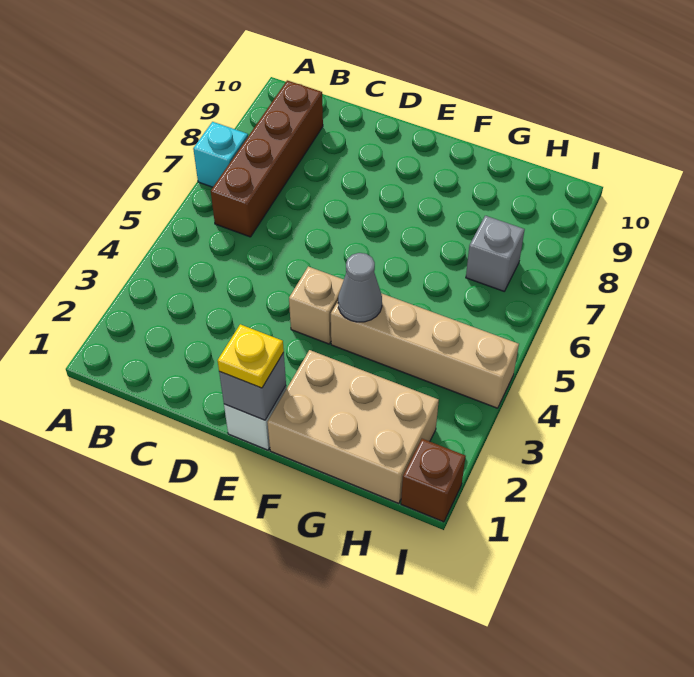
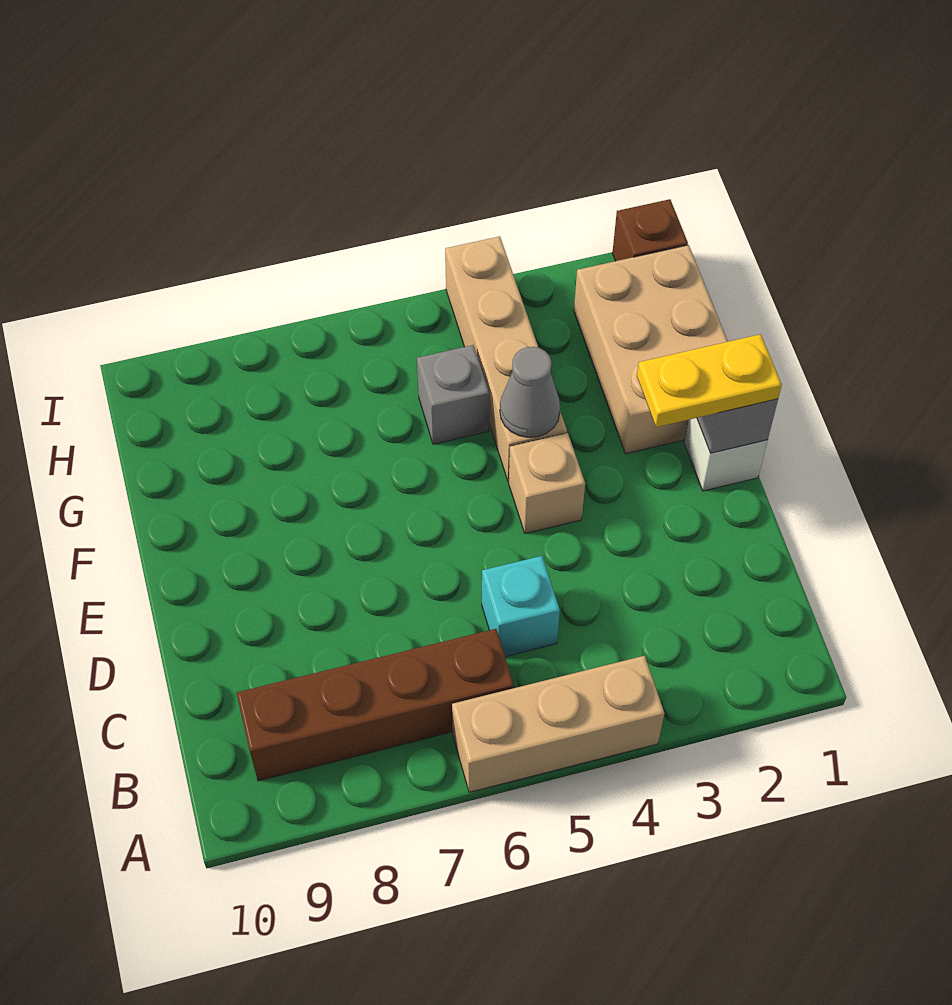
none -> tan 1x3 brick [452,656,664,792]
cyan 1x1 brick [193,122,248,187] -> cyan 1x1 brick moved to [482,556,560,657]
yellow 1x1 plate [218,324,284,388] -> yellow 1x2 plate [637,334,782,427]
grey 1x1 brick [466,216,525,291] -> grey 1x1 brick moved to [417,345,489,444]

